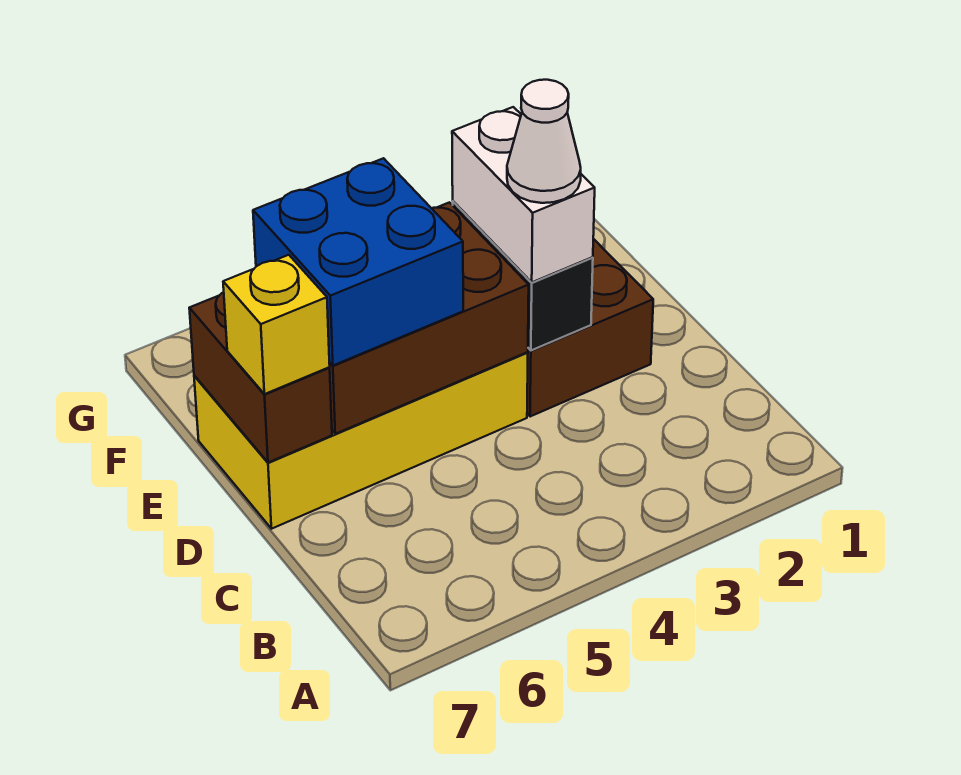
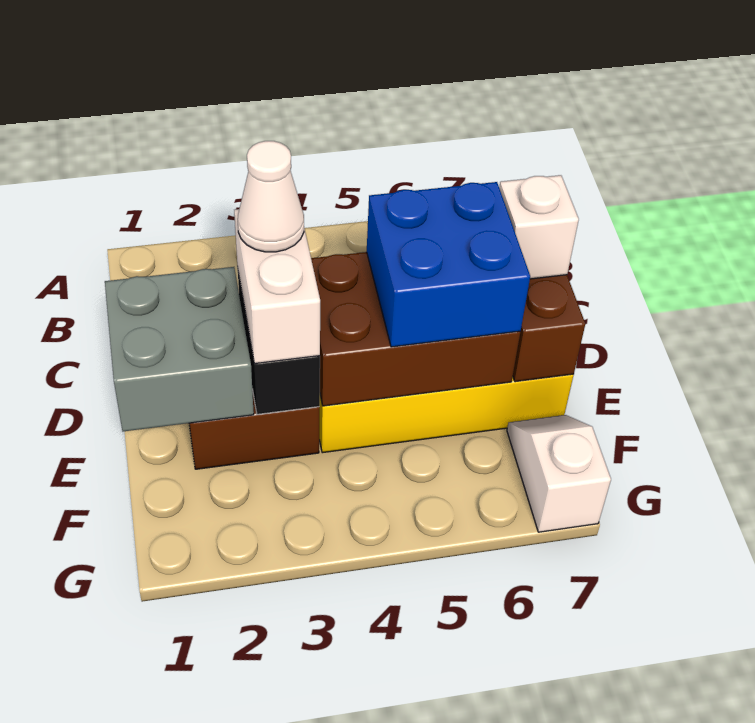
none -> grey 2x2 brick [105,267,254,431]
yellow 1x1 brick [223,255,330,394] -> white 1x1 brick [499,175,579,279]
none -> white 1x2 slope [507,415,611,532]

